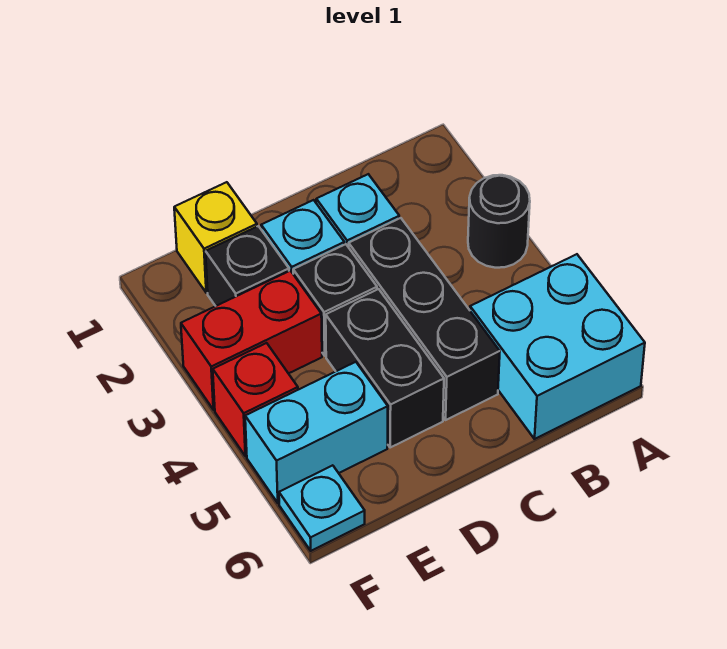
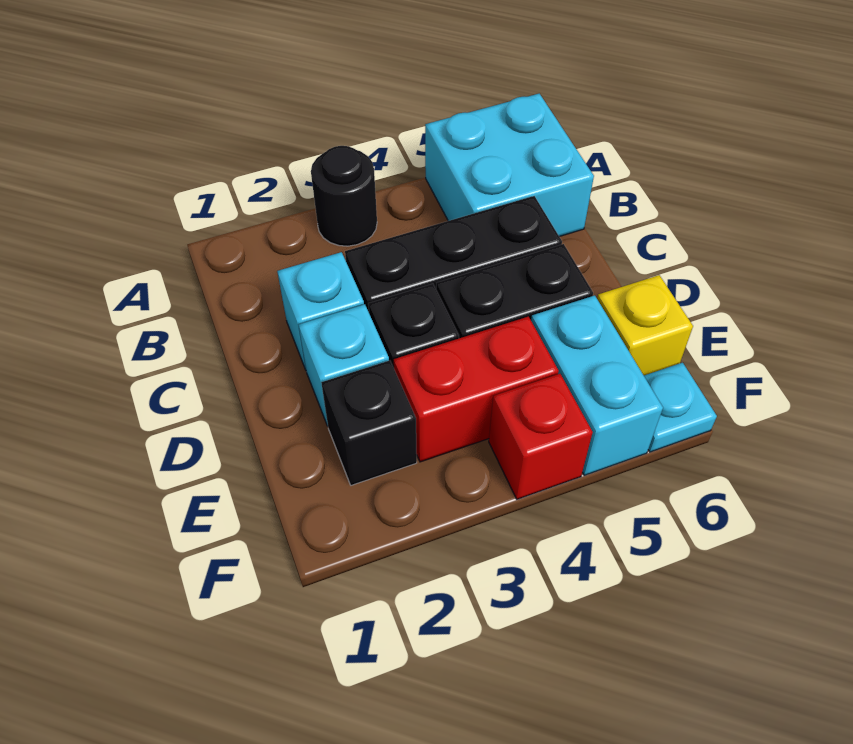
yellow 1x1 brick [174,182,257,293] -> yellow 1x1 brick moved to [597,275,693,375]
red 1x2 brick [181,271,322,410] -> red 1x2 brick turned to [394,317,559,462]

